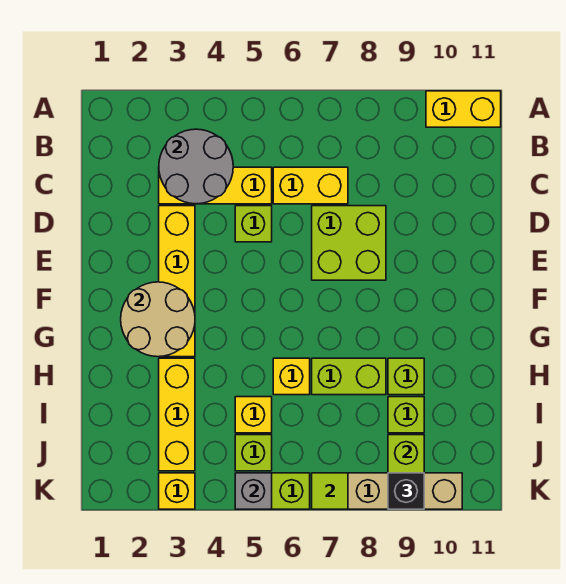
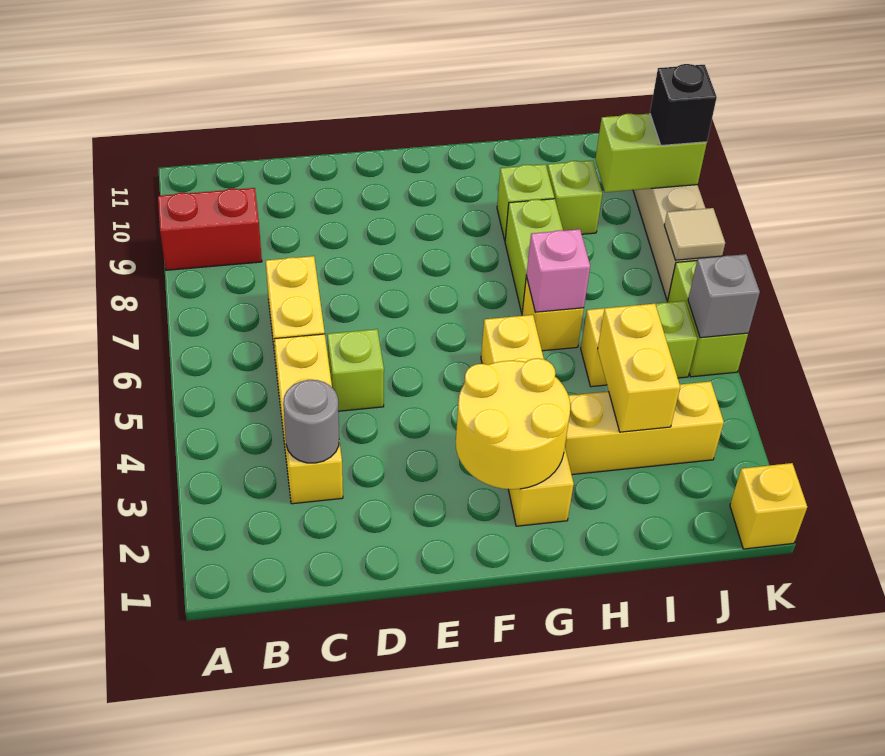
none -> red 1x2 brick [158,188,262,270]
yellow 1x2 brick [426,91,501,127] -> yellow 1x2 brick moved to [598,304,680,432]
grey 2x2 round brick [159,129,233,204] -> grey 1x1 round brick [283,380,339,463]
yellow 1x4 brick [159,206,195,357] -> yellow 1x4 brick turned to [481,315,574,526]
lime 2x2 brick [312,206,386,280] -> none
tan 2x2 round brick [121,282,195,357] -> yellow 2x2 round brick [456,358,570,489]
none -> pink 1x1 brick [526,229,590,312]
yellow 1x1 brick [159,473,195,509] -> yellow 1x1 brick moved to [730,463,807,549]
lime 1x1 tile [312,473,348,509] -> tan 1x1 tile [664,208,725,260]

